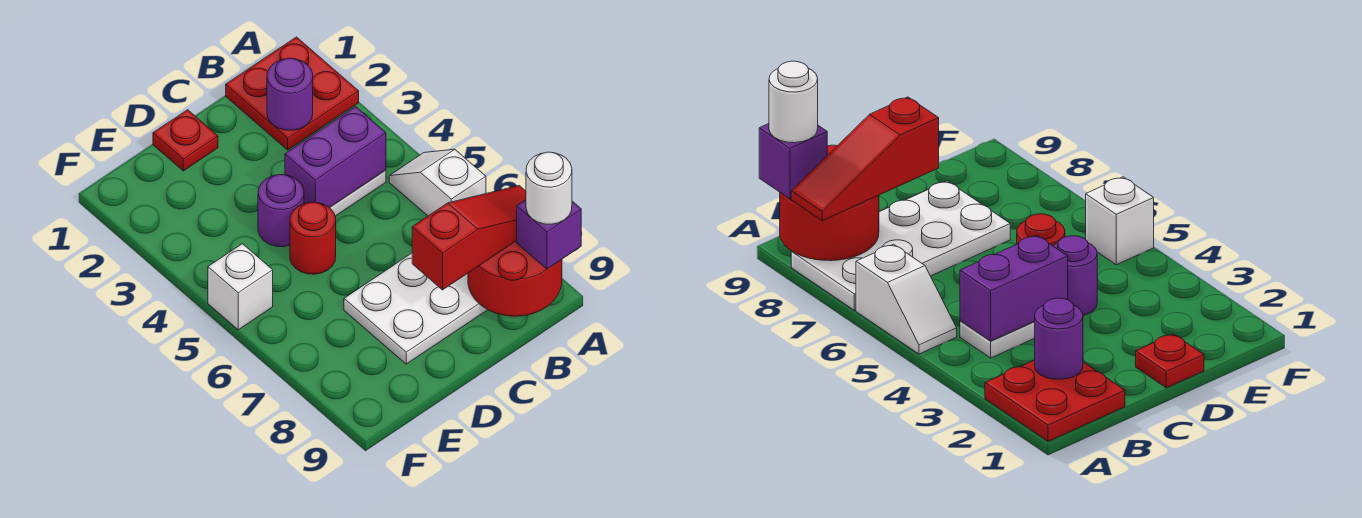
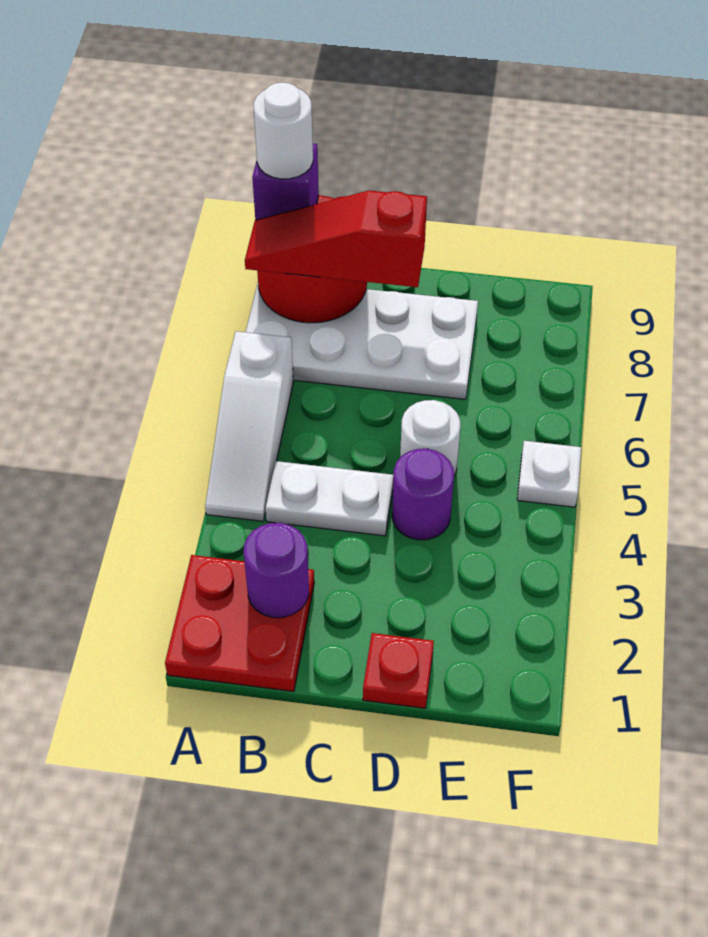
white 1x2 slope [389,149,486,216] -> white 1x3 slope [205,331,293,521]
purple 1x2 brick [285,107,386,208] -> none
red 1x1 round brick [290,202,336,274] -> white 1x1 round brick [400,400,461,477]
white 1x1 brick [208,244,273,330] -> white 1x1 plate [517,441,581,507]

